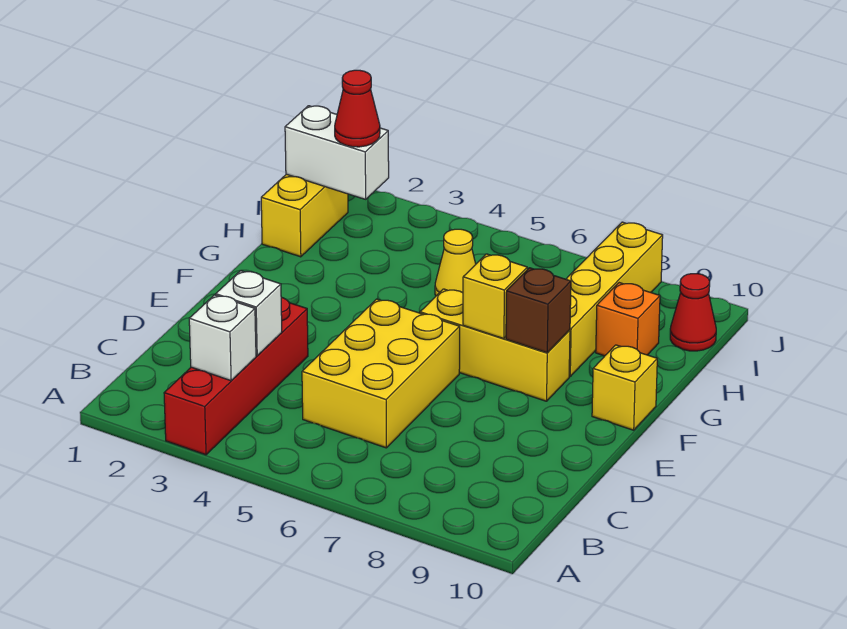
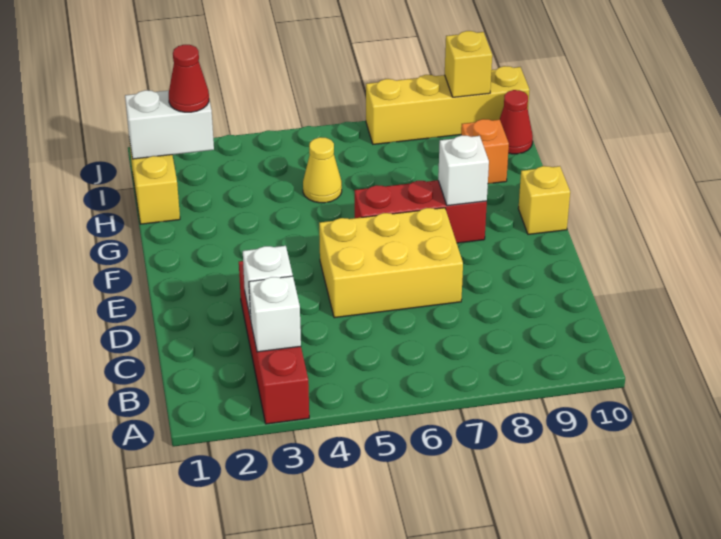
yellow 2x3 brick [302,299,460,448] -> yellow 2x3 brick turned to [319,208,463,318]
yellow 1x3 brick [420,289,570,401] -> red 1x3 brick [355,180,487,243]
yellow 1x1 brick [463,254,527,339] -> yellow 1x1 brick moved to [445,31,492,97]
brown 1x1 brick [506,268,571,353] -> white 1x1 brick [438,135,489,206]
yellow 1x4 brick [566,222,663,376] -> yellow 1x4 brick turned to [366,66,530,144]

